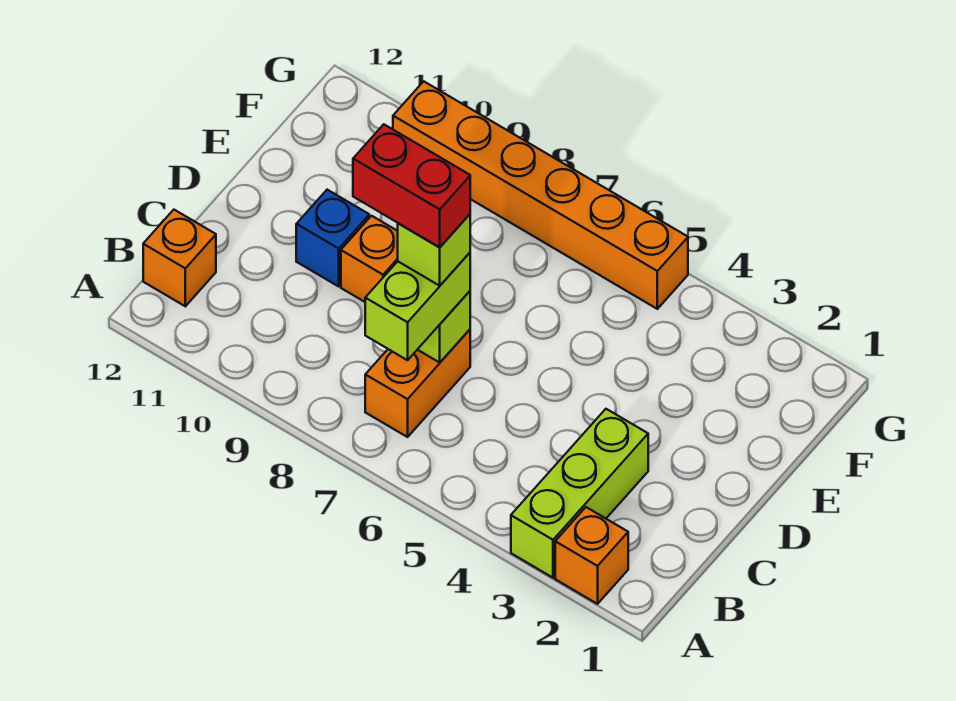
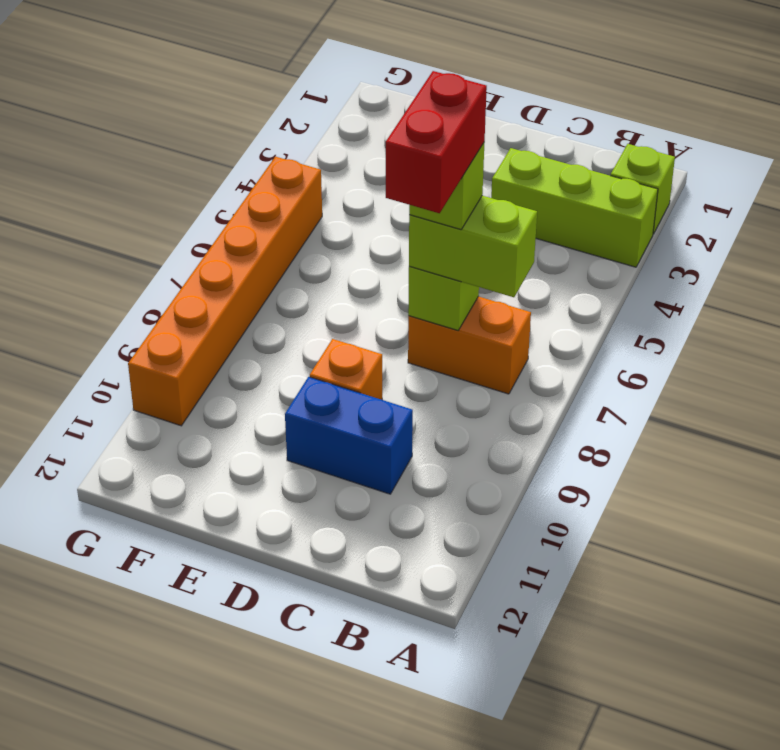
orange 1x1 brick [555,507,628,604] -> lime 1x1 brick [611,144,675,234]
orange 1x1 brick [143,210,216,306] -> none
blue 1x1 brick [296,190,369,286] -> blue 1x2 brick [285,377,413,494]

